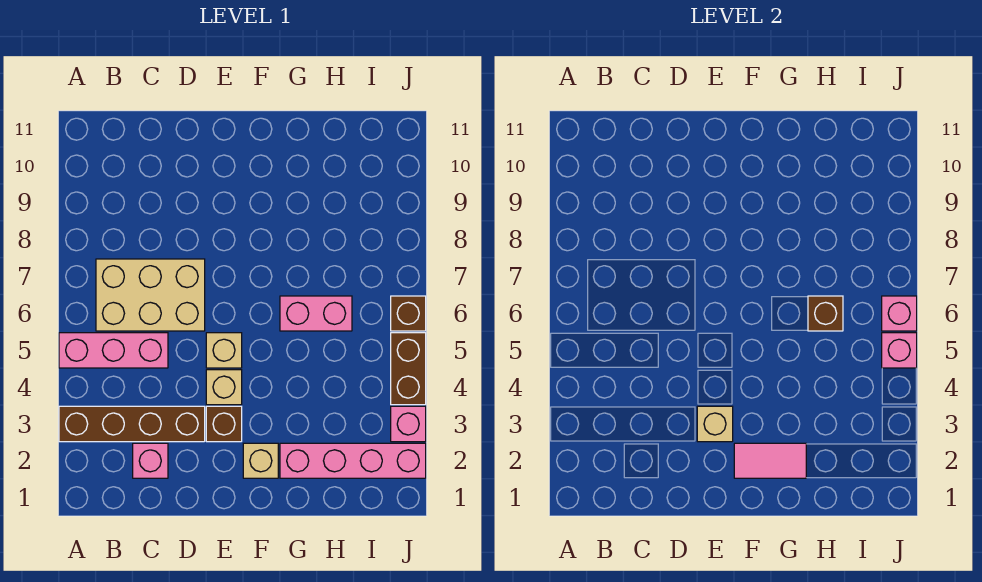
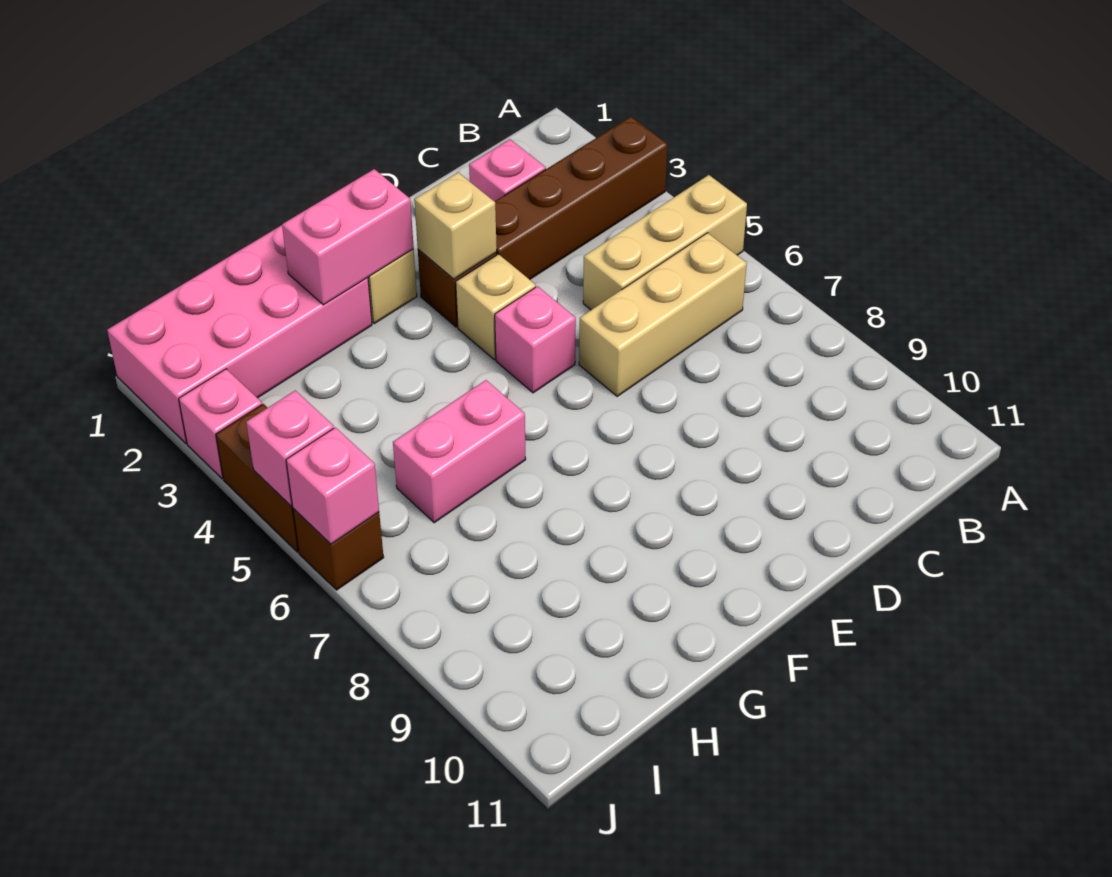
pink 1x3 brick [59,333,168,368] -> tan 1x3 brick [583,175,747,310]
tan 2x3 brick [96,259,205,331] -> tan 1x3 brick [579,233,747,396]
tan 1x1 brick [206,333,242,368] -> pink 1x1 brick [495,286,576,393]
pink 1x2 tile [734,443,806,478] -> pink 1x2 brick [282,169,414,305]
pink 1x4 brick [280,443,426,478] -> pink 2x4 brick [107,225,372,443]
brown 1x1 brick [808,296,843,331] -> none

